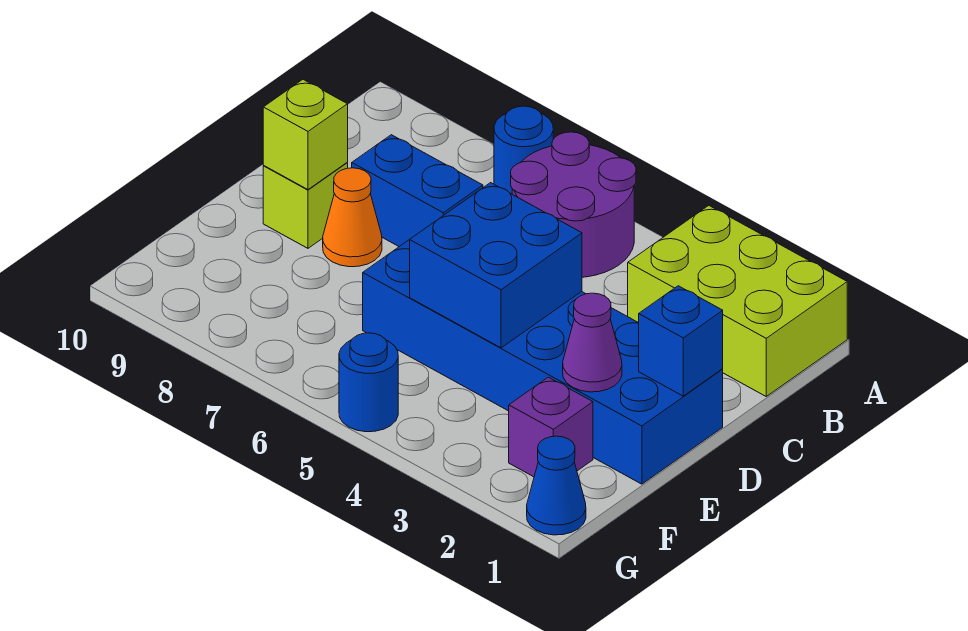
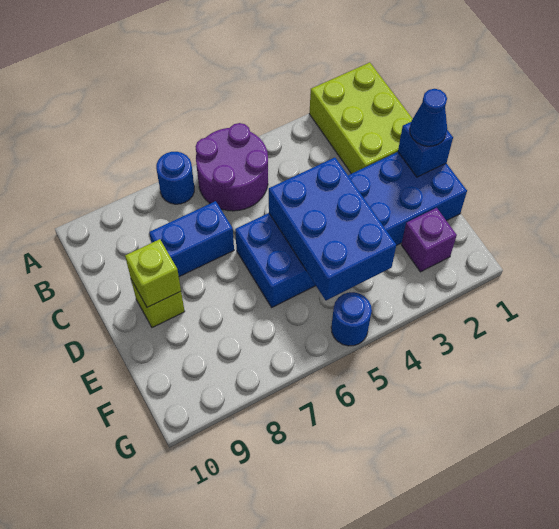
lime 2x3 brick [628,206,847,396] -> lime 2x3 brick turned to [309,62,413,174]
blue 2x2 brick [410,183,582,348] -> blue 2x3 brick [269,158,396,300]
orange 1x1 cone [323,168,382,267] -> none
purple 1x1 cone [563,293,622,392] -> none
blue 1x1 cone [527,436,586,535] -> blue 1x1 cone moved to [410,89,447,146]

